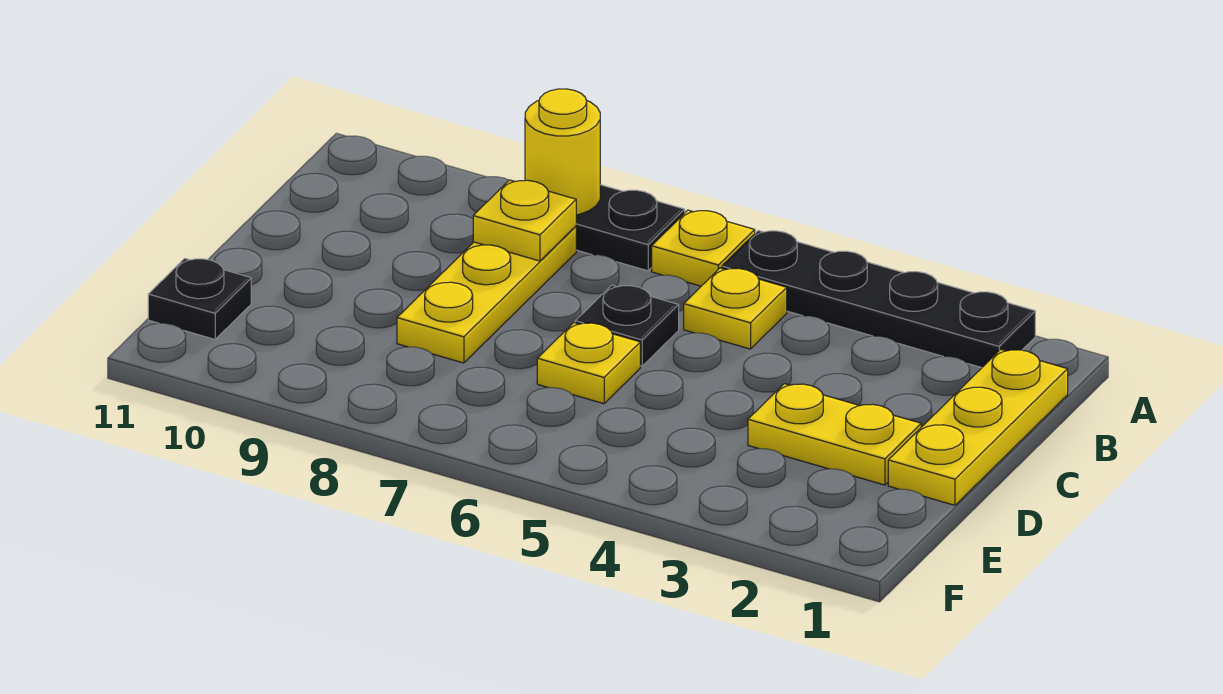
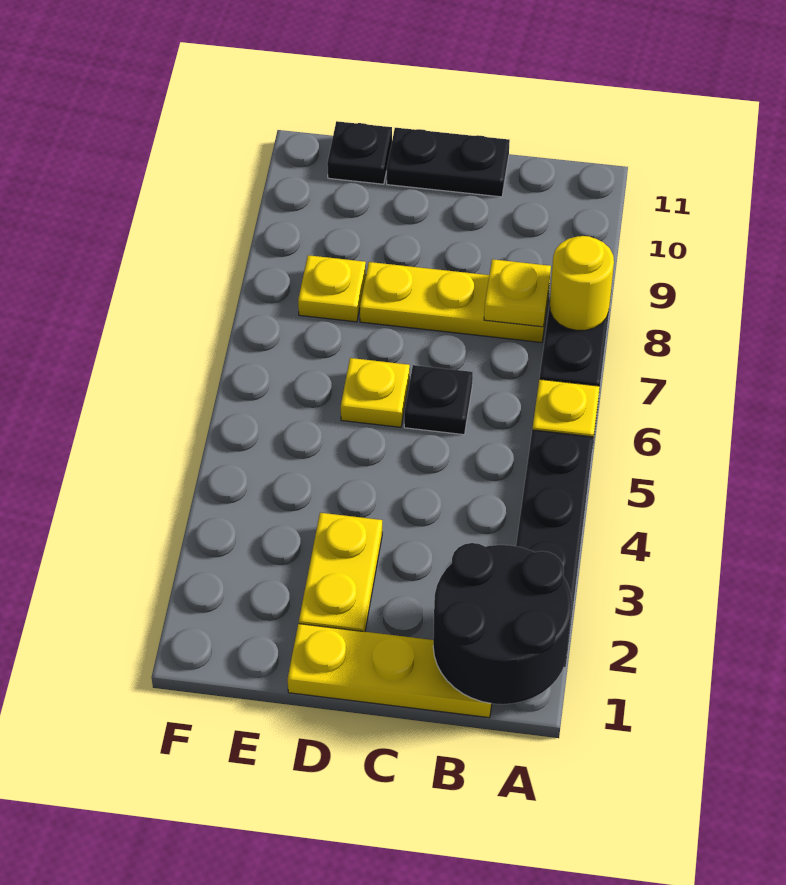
none -> black 2x2 round brick [433,543,572,704]
yellow 1x1 plate [684,268,787,349] -> yellow 1x1 plate moved to [298,255,366,322]
none -> black 1x2 plate [387,128,510,197]

